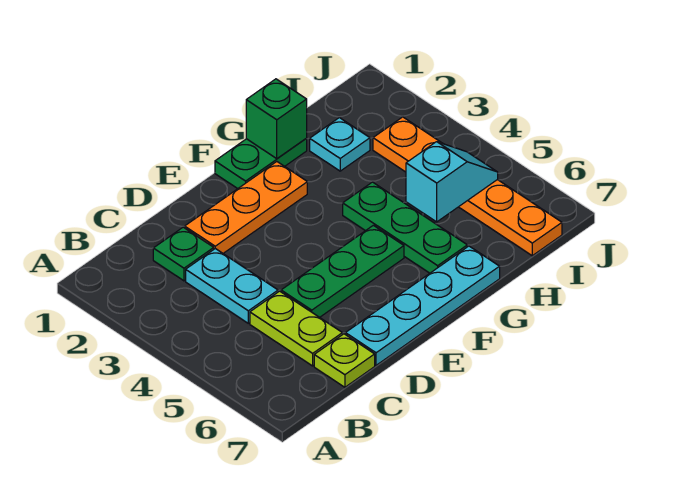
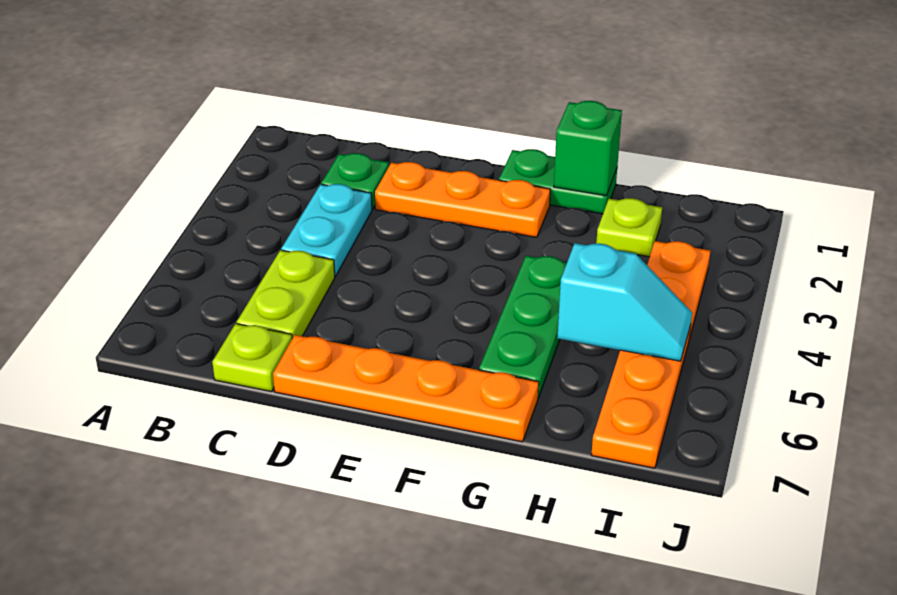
green 1x3 plate [281,225,404,317] -> none
cyan 1x4 plate [345,246,500,365] -> orange 1x4 plate [273,335,539,442]
cyan 1x1 plate [310,118,370,171] -> lime 1x1 plate [596,198,662,257]

